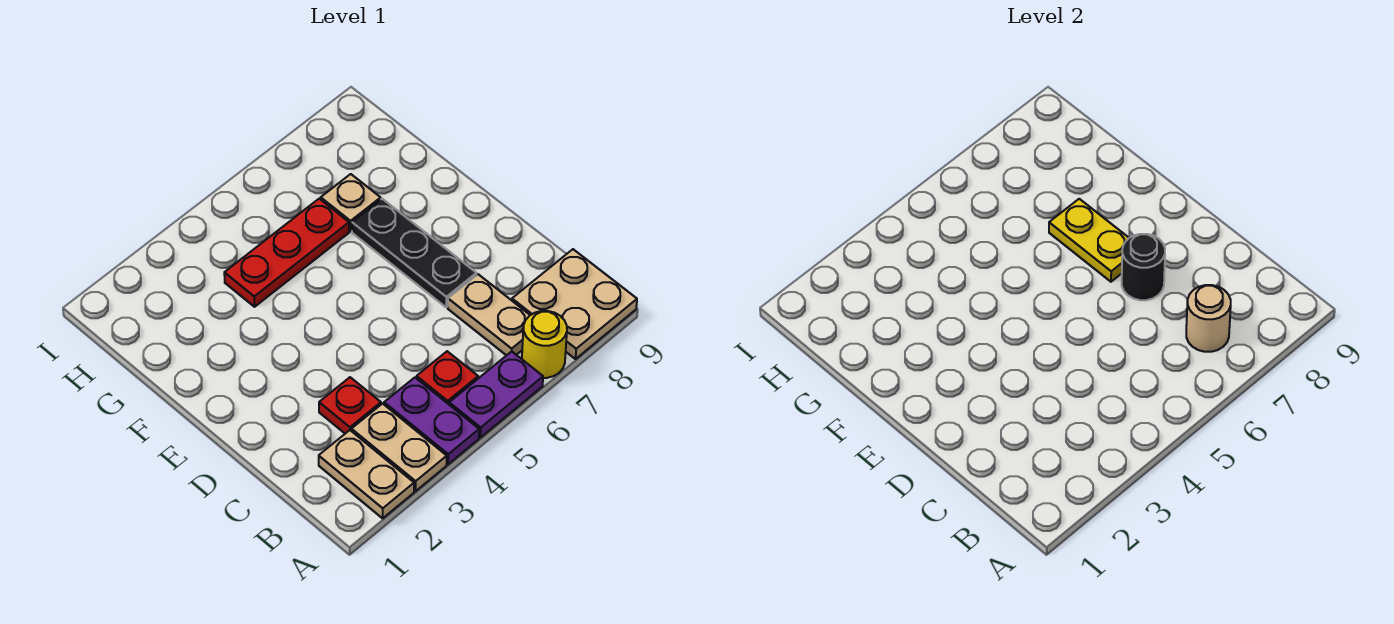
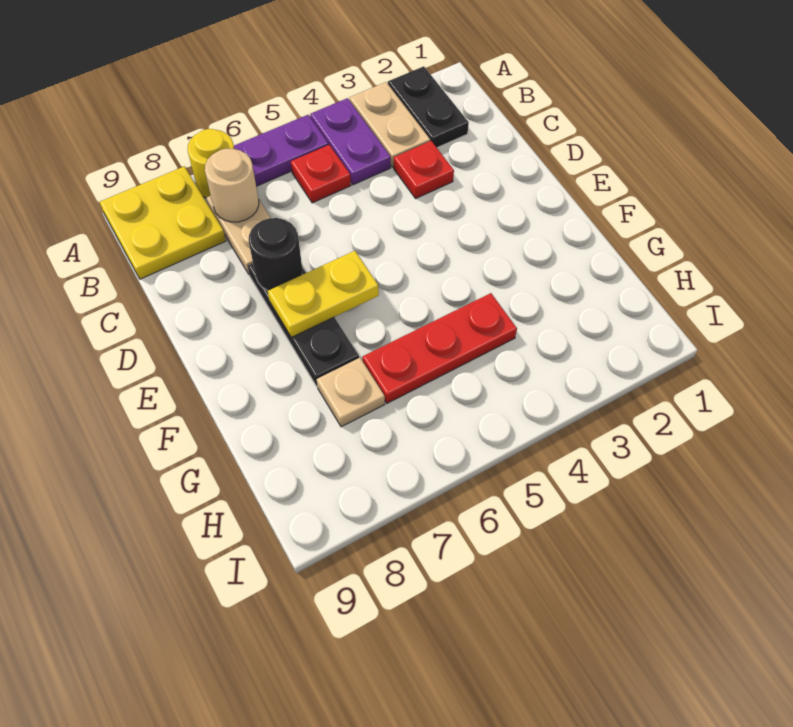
tan 1x2 plate [319,430,414,518] -> black 1x2 plate [388,66,469,147]
tan 2x2 plate [512,249,637,359] -> yellow 2x2 plate [100,166,226,279]
yellow 1x2 plate [1049,199,1129,282] -> yellow 1x2 plate turned to [268,251,379,337]

